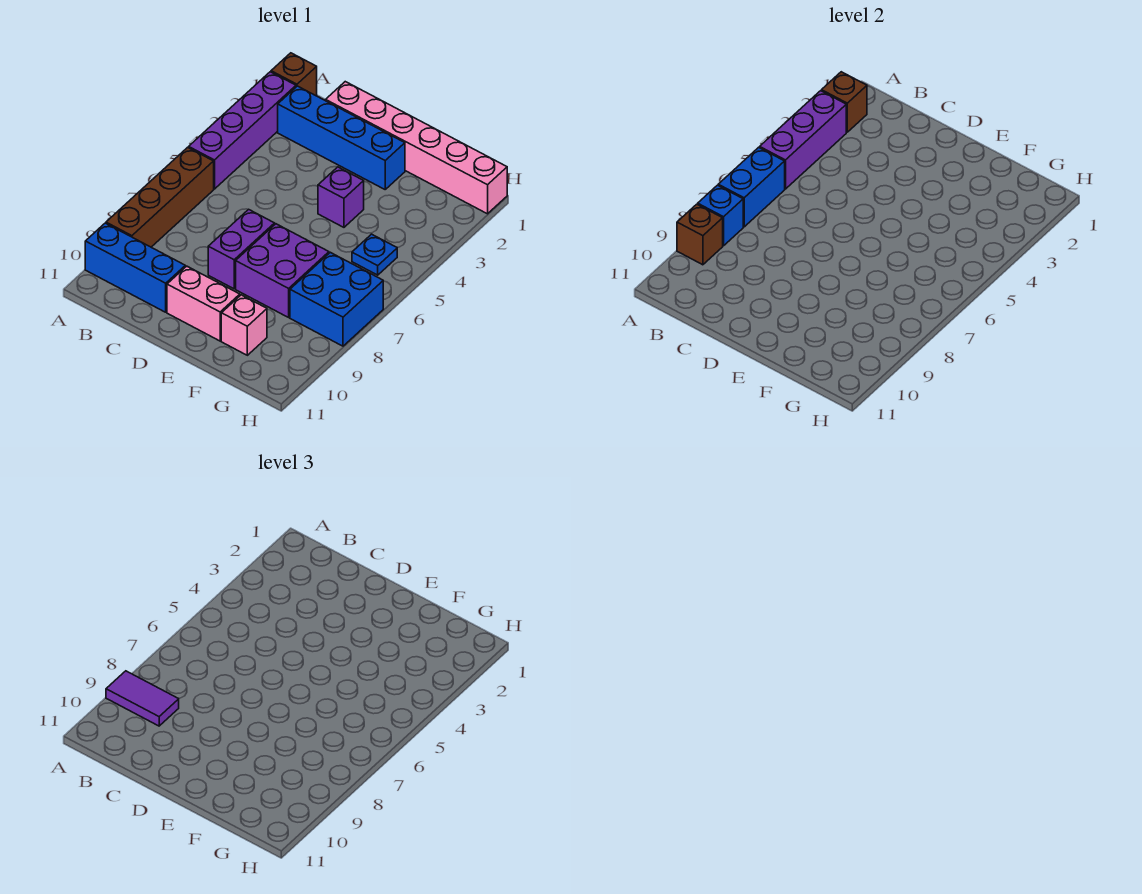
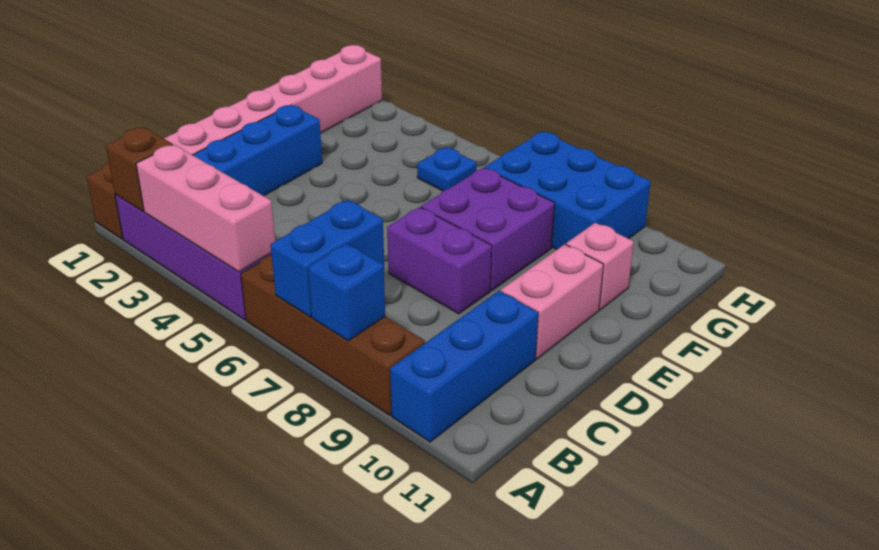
purple 1x3 brick [760,91,846,189] -> pink 1x3 brick [136,145,275,272]
blue 1x2 brick [718,147,785,227] -> blue 1x2 brick turned to [271,200,384,317]
brown 1x1 brick [677,204,723,265] -> none
purple 1x2 tile [106,671,179,726] -> none
purple 1x1 brick [318,167,364,227] -> none
blue 2x2 brick [290,252,383,346] -> blue 2x3 brick [485,132,651,249]

